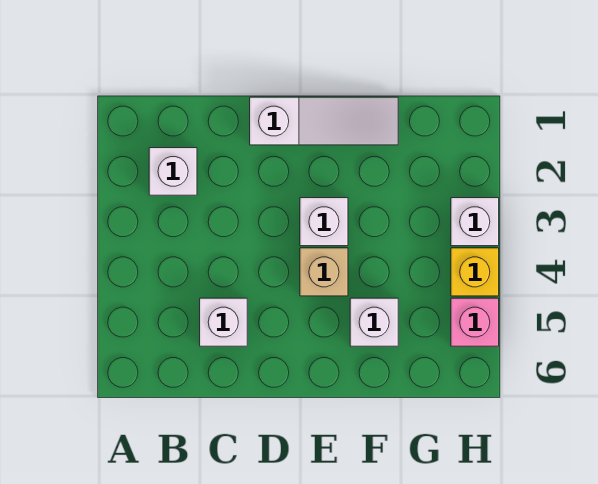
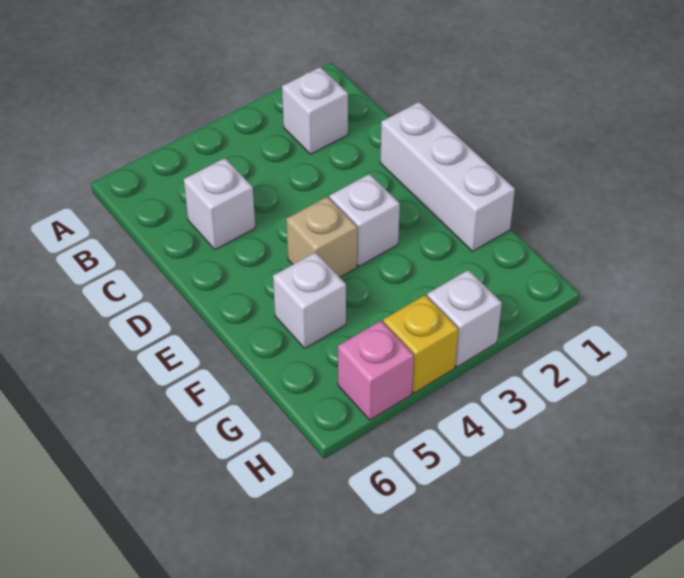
white 1x3 slope [250,97,398,145] -> white 1x3 brick [380,102,515,251]

